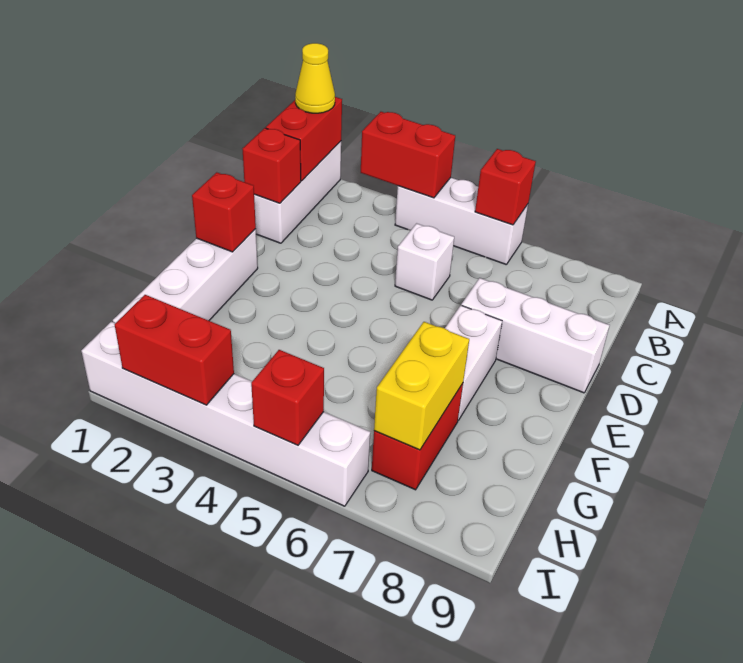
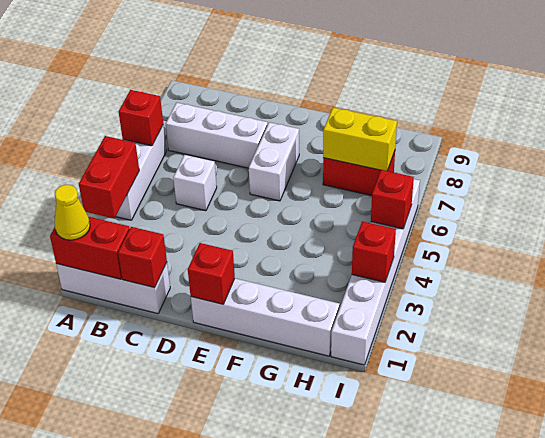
white 1x3 brick [461,278,610,393] -> white 1x3 brick turned to [166,103,268,168]
white 1x2 brick [445,306,502,420] -> white 1x2 brick turned to [249,122,299,201]
red 1x2 brick [115,295,234,405] -> red 1x1 brick [352,221,396,282]

